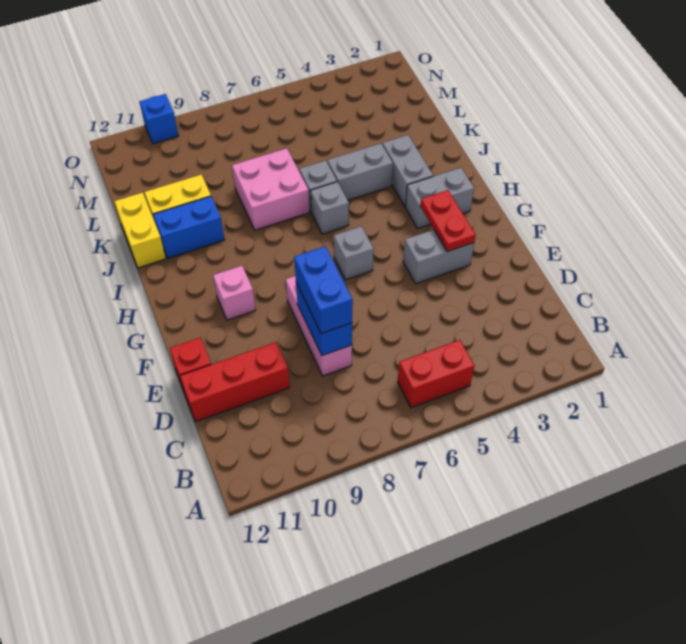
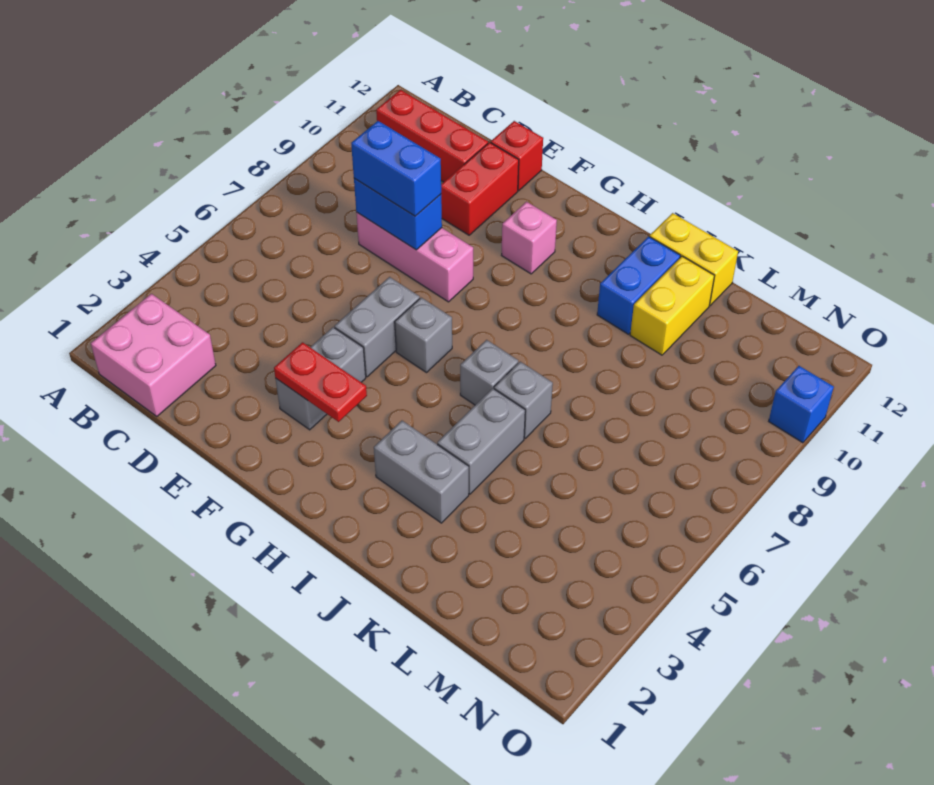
red 1x2 brick [398,340,474,408] -> red 1x2 brick moved to [441,142,519,235]
red 1x3 brick [180,342,290,422] -> red 1x3 brick turned to [376,90,488,182]
grey 1x2 brick [406,168,474,229] -> grey 1x2 brick moved to [334,277,420,377]
pink 2x2 brick [232,148,310,230] -> pink 2x2 brick moved to [91,294,216,416]

